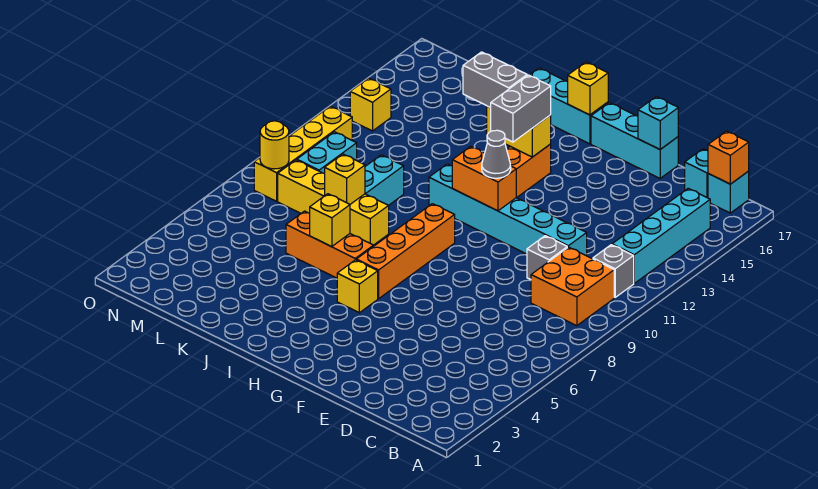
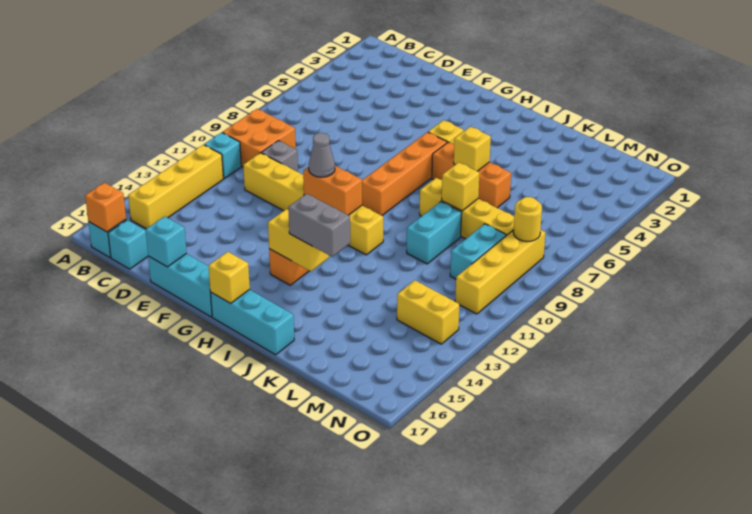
grey 1x1 brick [593,245,634,297] -> cyan 1x1 brick [204,133,241,179]
cyan 1x4 brick [612,188,710,283] -> yellow 1x4 brick [128,145,223,229]
cyan 1x6 brick [429,164,587,256] -> yellow 1x6 brick [243,153,383,255]
grey 1x2 brick [491,75,551,142] -> none
yellow 1x1 brick [350,78,391,131] -> yellow 1x2 brick [397,280,459,344]

